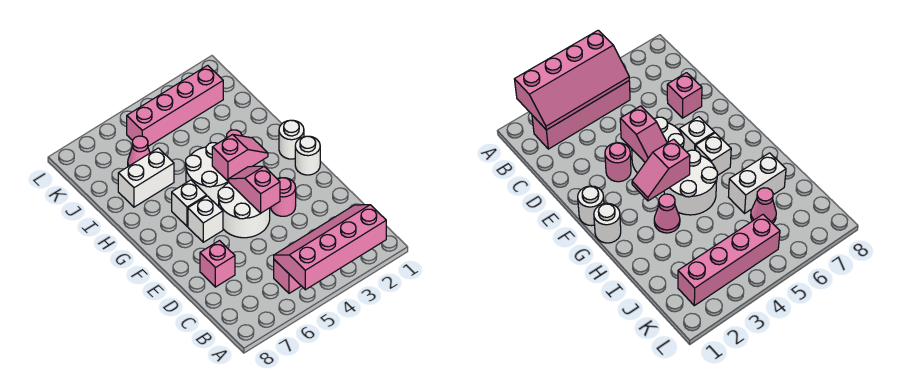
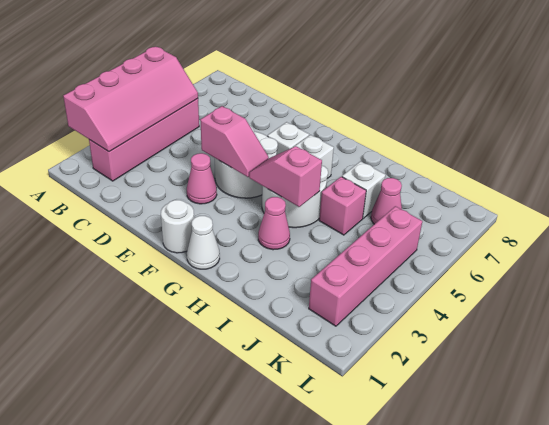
pink 1x1 brick [200,241,235,287] -> pink 1x1 brick moved to [319,177,366,235]
pink 1x1 round brick [271,178,296,216] -> pink 1x1 cone [187,153,217,204]
white 1x1 round brick [279,120,304,159] -> white 1x1 cone [187,216,220,269]
pink 1x2 slope [212,134,268,181] -> pink 1x2 slope turned to [249,146,322,207]
white 1x2 brick [118,148,174,207] -> white 1x1 brick [342,161,385,218]

